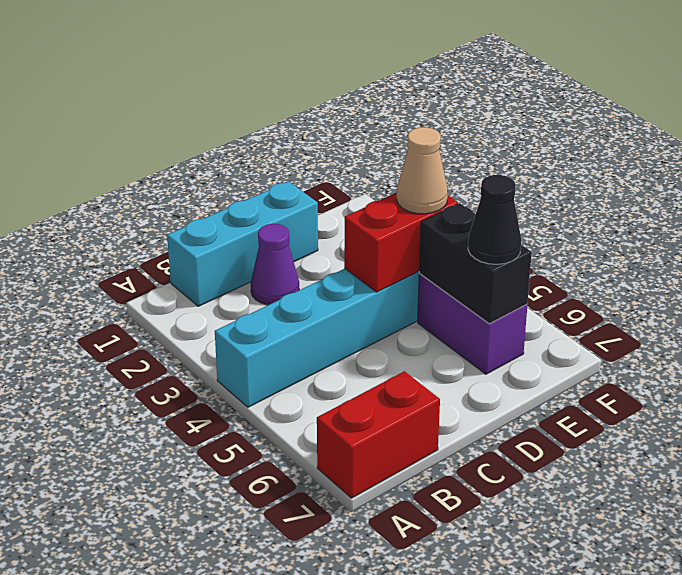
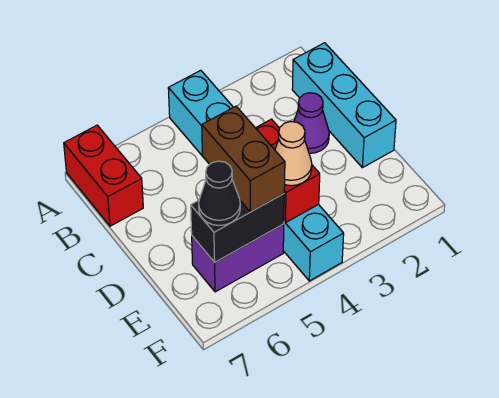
none -> brown 1x2 brick [202,106,285,212]

